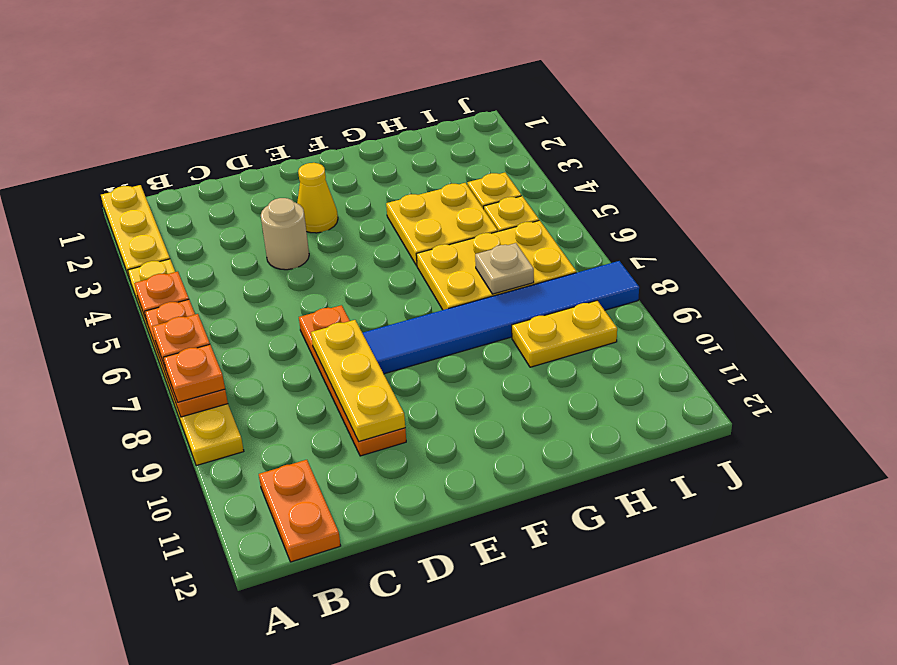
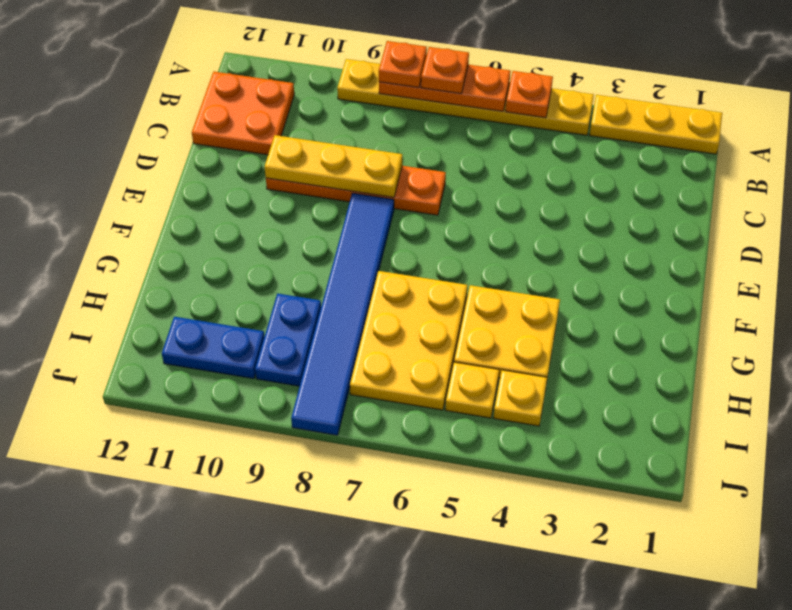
orange 1x2 plate [259,460,341,562] -> orange 2x2 plate [192,72,294,155]
tan 1x1 round brick [261,198,309,270] -> none
yellow 1x1 cone [297,163,338,233] -> none
tan 1x1 plate [475,243,534,294] -> none
yellow 1x2 plate [512,301,617,367] -> blue 1x2 plate [255,293,321,386]
none -> blue 1x2 plate [162,317,264,379]

